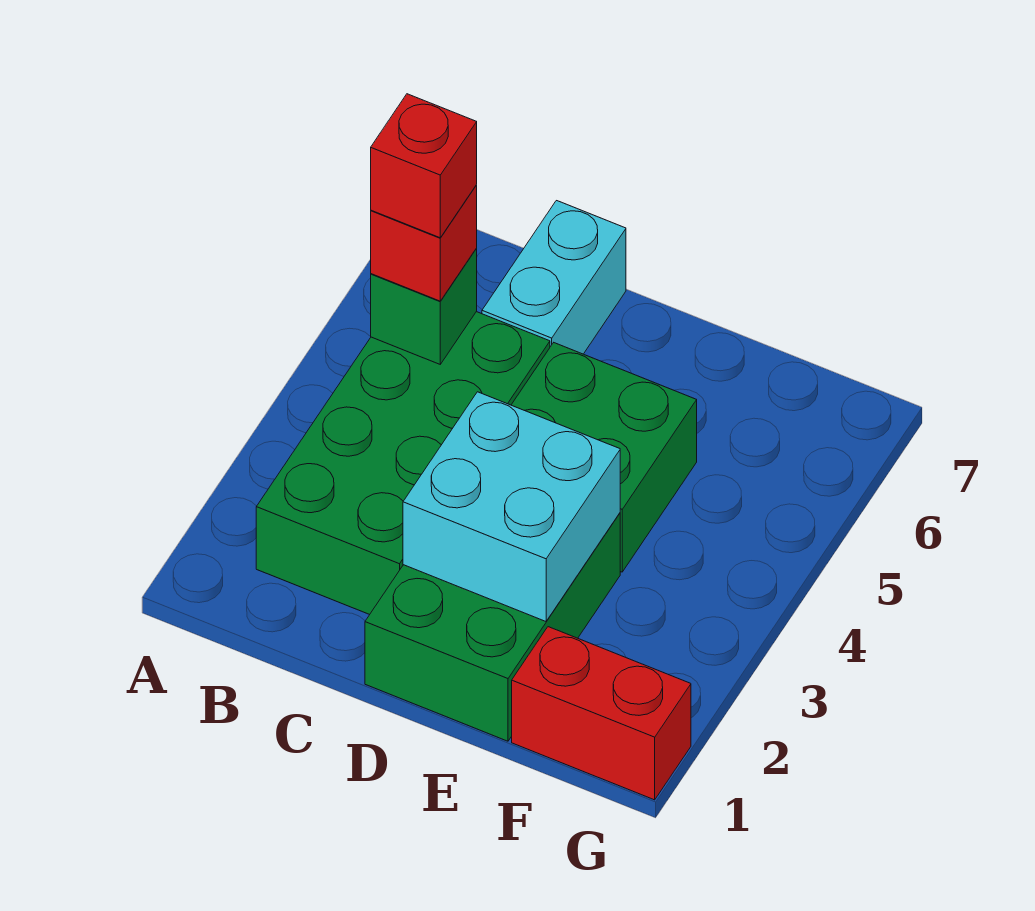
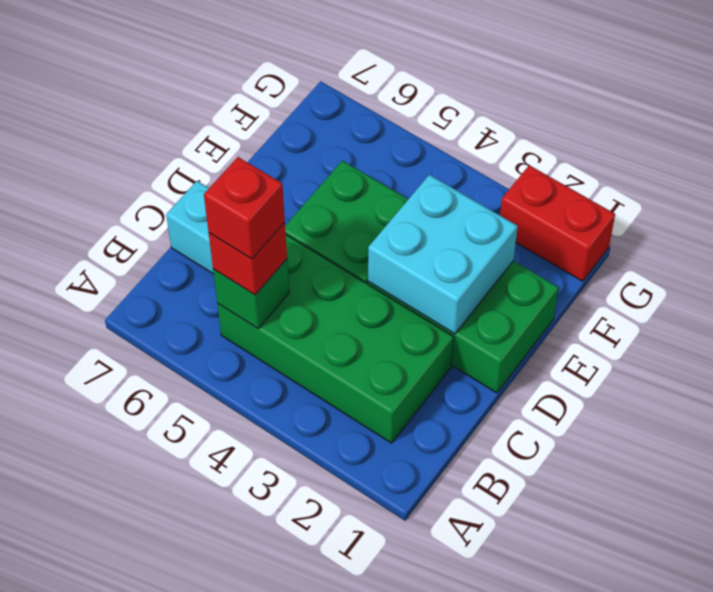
red 1x2 brick [512,627,691,800] -> red 1x2 brick turned to [500,165,615,281]

